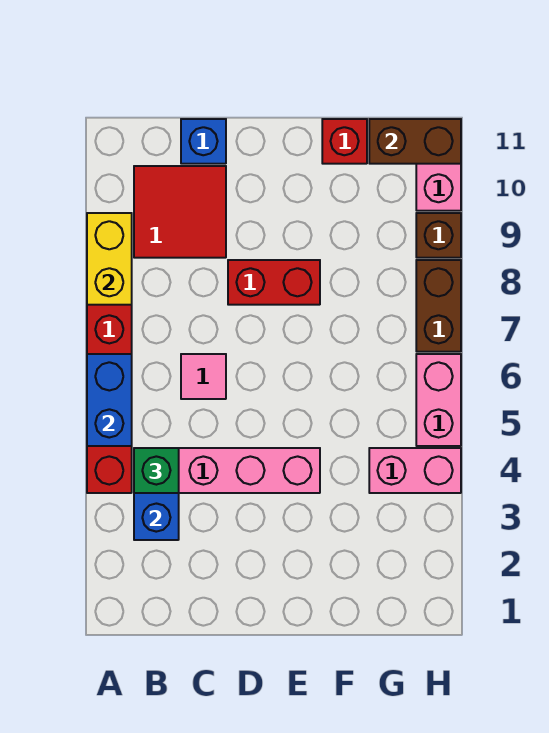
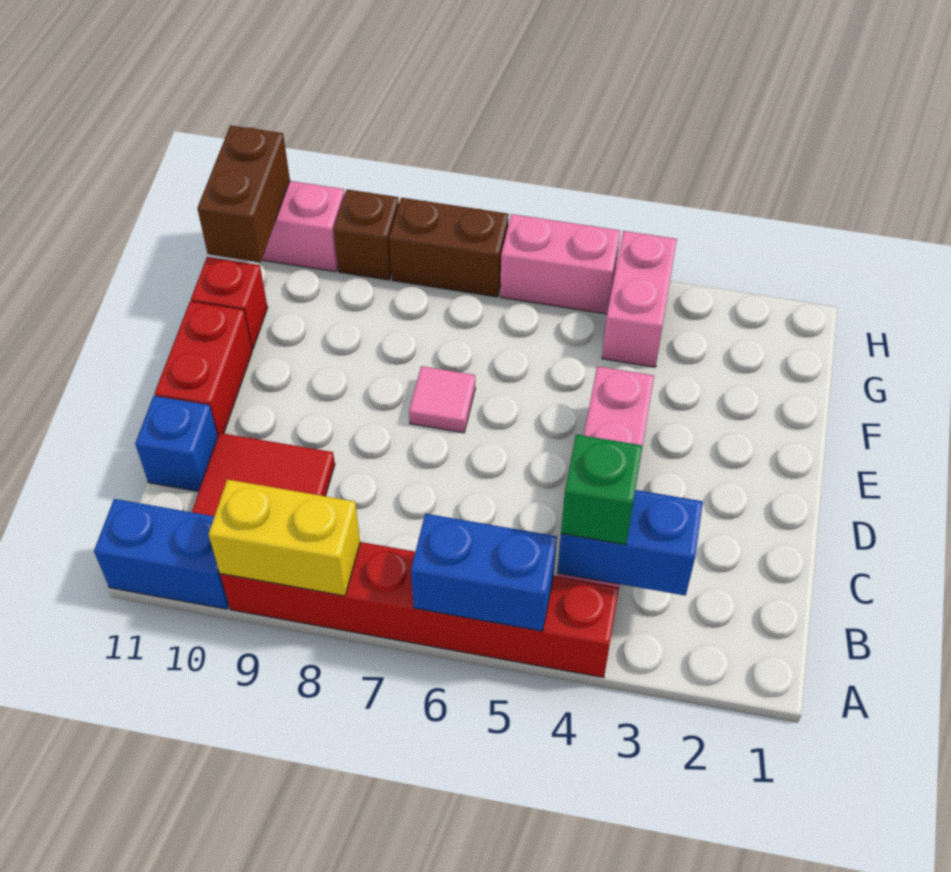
none -> blue 1x2 brick [94,499,229,609]
pink 1x1 tile [181,354,226,399] -> pink 1x1 tile moved to [409,366,475,433]
red 1x2 brick [228,260,320,305] -> red 1x2 brick moved to [155,301,252,436]

